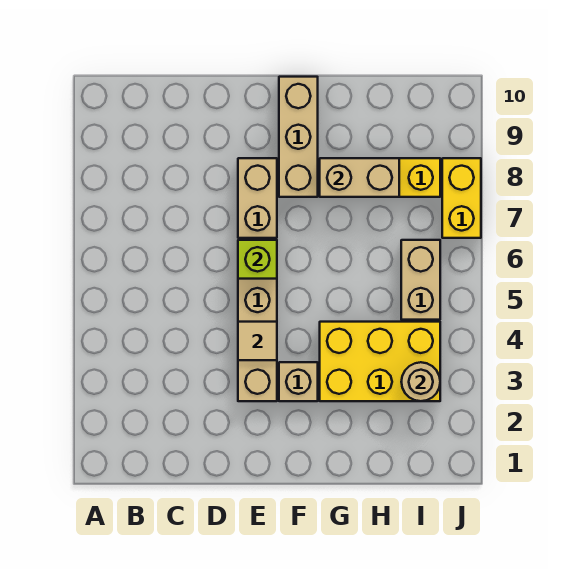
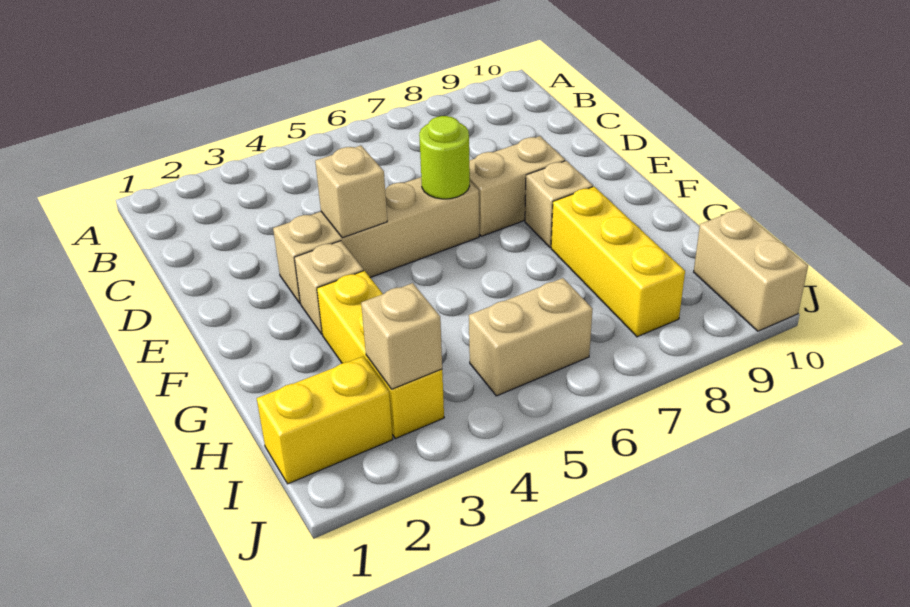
tan 1x1 tile [238,322,277,360] -> tan 1x1 brick [315,146,387,238]
lime 1x1 brick [238,240,277,279] -> lime 1x1 round brick [419,116,470,199]
tan 1x3 brick [279,77,318,197] -> tan 1x1 brick [525,161,593,247]
yellow 2x3 brick [320,322,440,401] -> yellow 1x3 brick [317,271,444,438]
tan 1x2 brick [320,158,399,197] -> tan 1x2 brick moved to [694,209,808,331]
tan 1x1 round brick [401,362,440,401] -> tan 1x1 brick [361,283,442,389]
yellow 1x2 brick [442,158,481,238] -> yellow 1x2 brick moved to [257,356,393,484]

